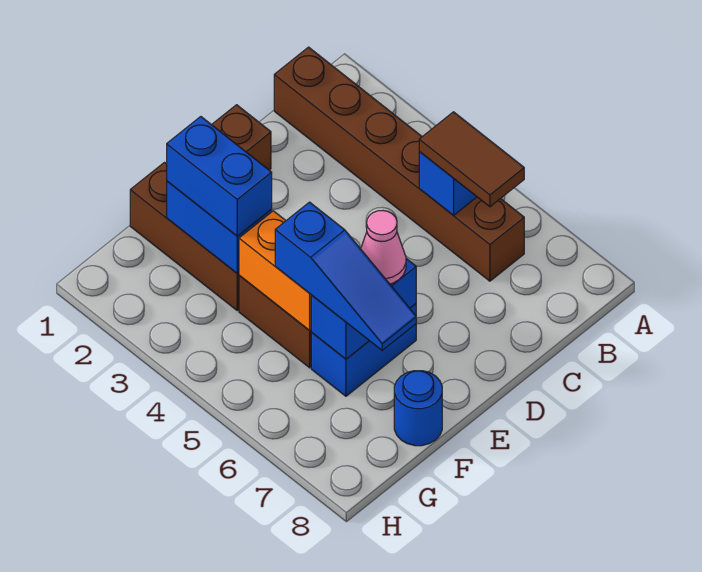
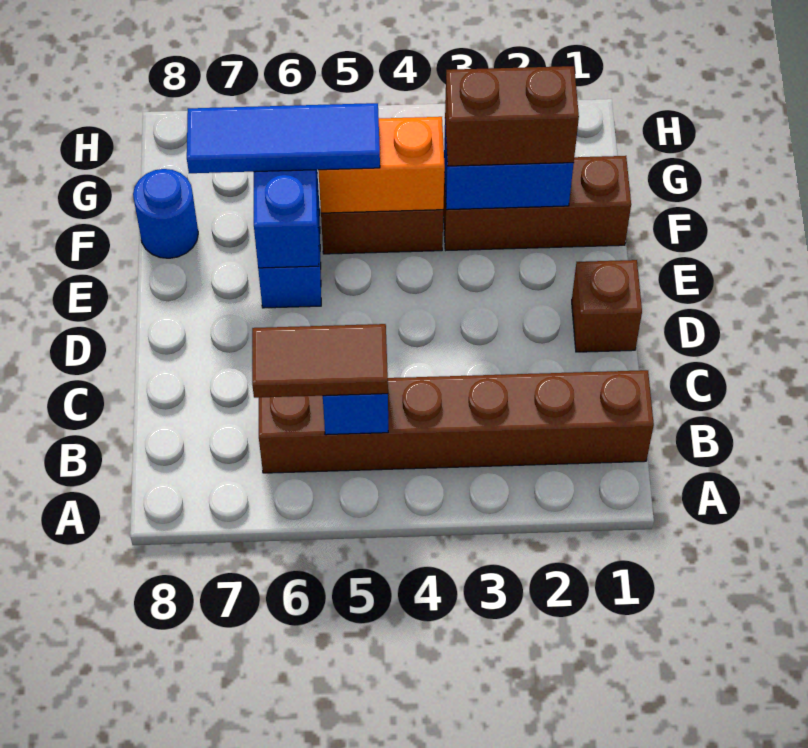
pink 1x1 cone [361,211,406,284] -> none
blue 1x2 brick [167,117,272,236] -> brown 1x2 brick [445,66,579,166]
blue 1x3 slope [275,202,416,350] -> blue 1x3 tile [187,103,380,173]

